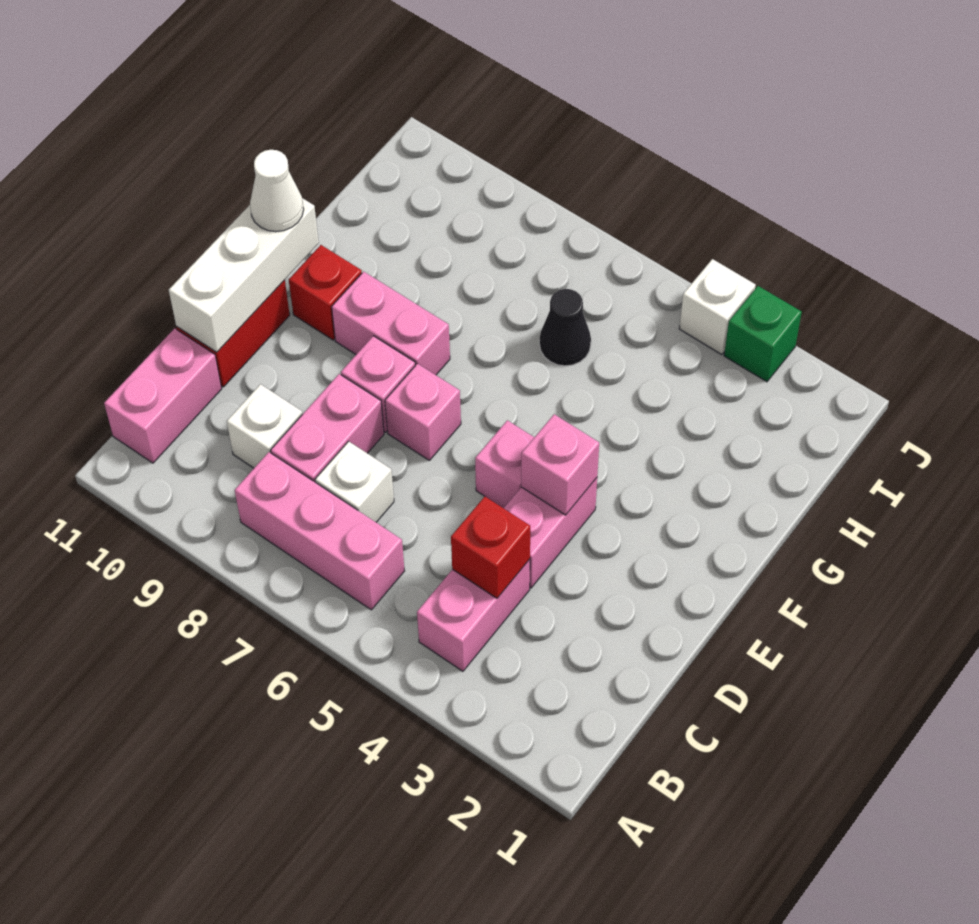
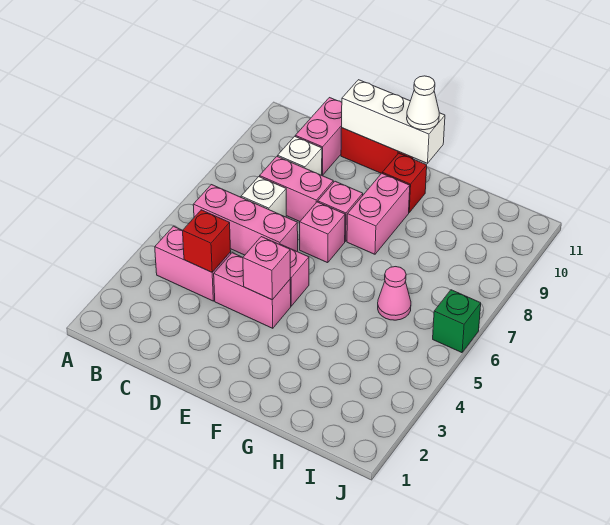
pink 1x3 brick [235,452,404,610] -> pink 1x3 brick turned to [193,185,298,255]
pink 1x2 brick [104,328,222,463] -> pink 1x2 brick turned to [295,98,342,175]
black 1x1 cone [539,289,591,366] -> pink 1x1 cone [378,267,411,320]
green 1x1 brick [724,286,802,382] -> green 1x1 brick moved to [433,290,481,353]
white 1x1 brick [679,259,756,355] -> none

